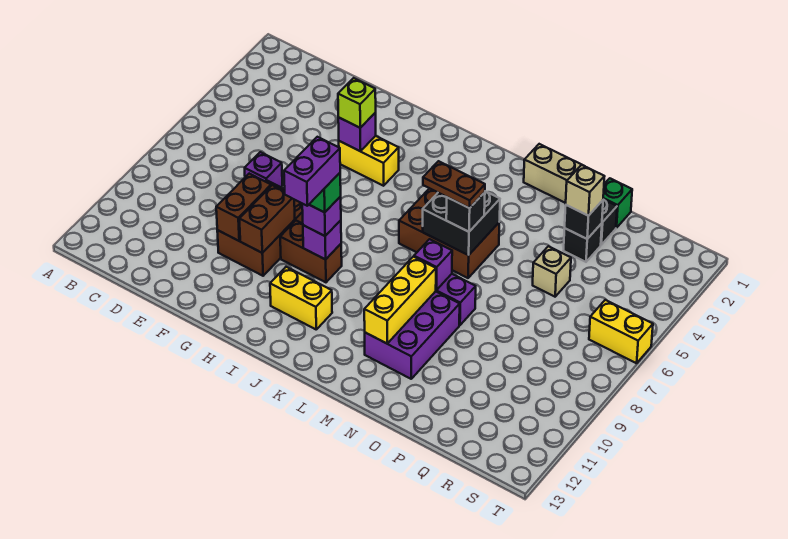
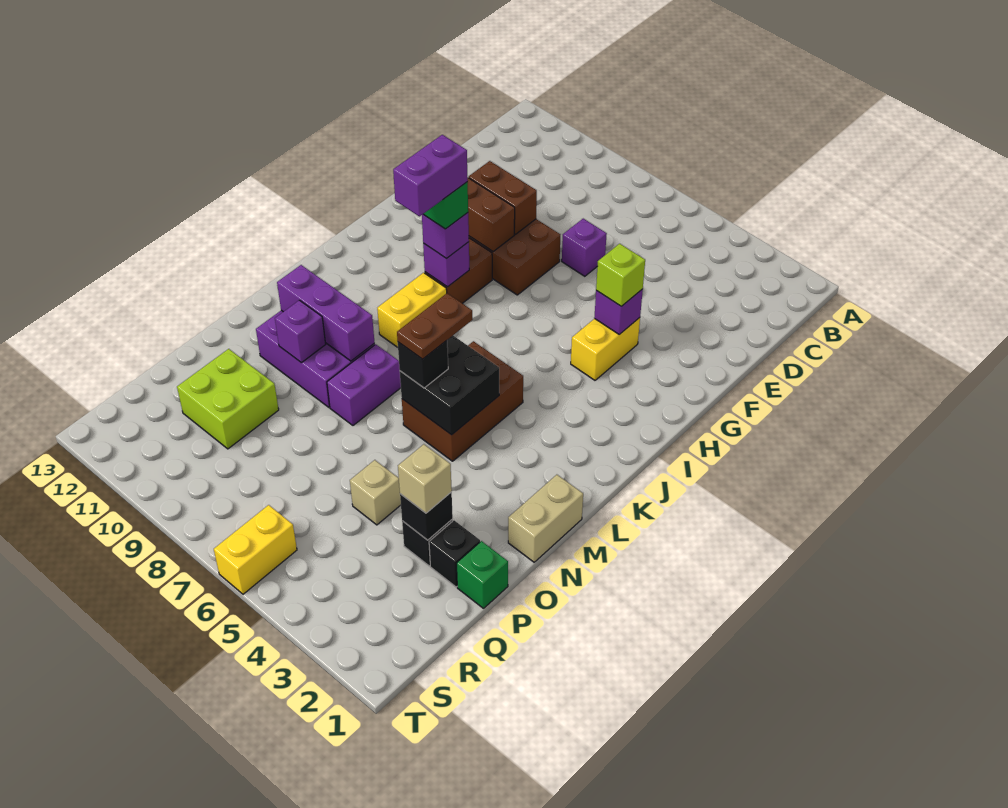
purple 1x2 brick [284,137,340,206] -> purple 1x2 brick turned to [393,135,468,216]
yellow 1x2 brick [270,267,332,329] -> yellow 1x2 brick moved to [377,273,447,347]
purple 1x1 brick [414,239,452,290] -> purple 1x1 brick moved to [275,300,326,363]
yellow 1x3 brick [364,257,436,344] -> purple 1x3 brick [277,265,375,361]
none -> lime 2x2 brick [177,349,279,449]

